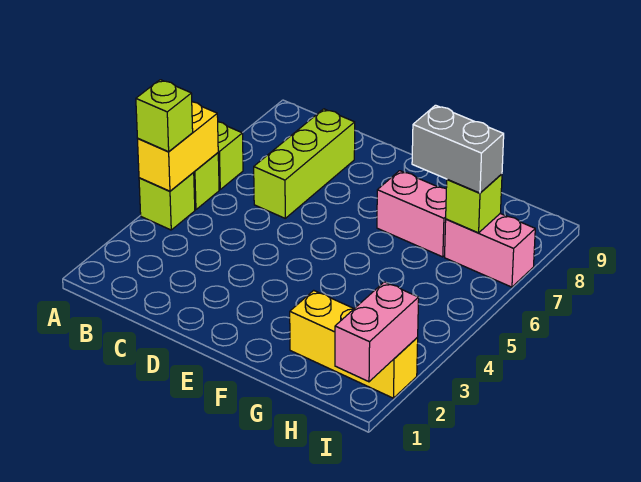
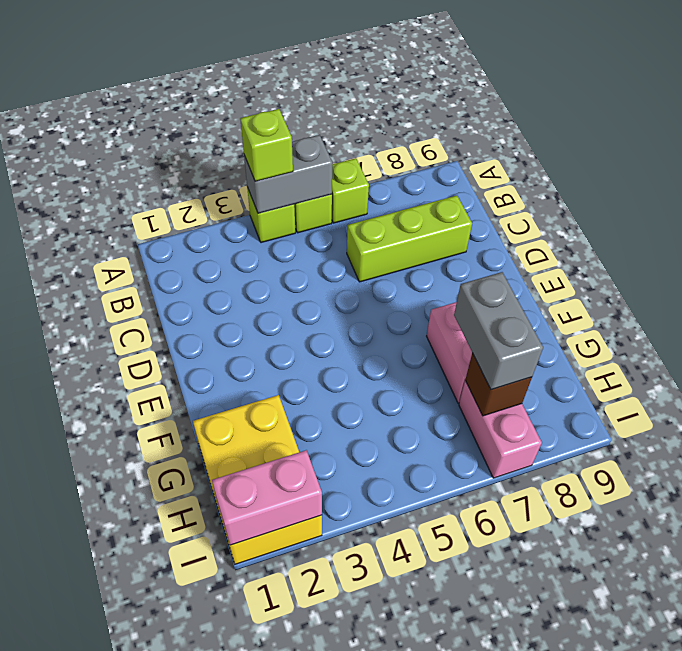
yellow 1x2 brick [138,102,218,191] -> grey 1x2 brick [244,135,332,213]
yellow 1x3 brick [290,290,418,398] -> yellow 2x3 brick [193,395,322,564]
lime 1x1 brick [446,174,502,233] -> brown 1x1 brick [465,353,532,416]

